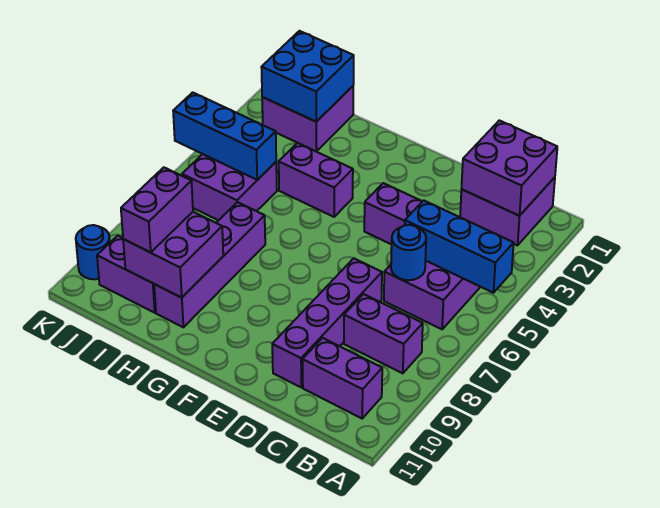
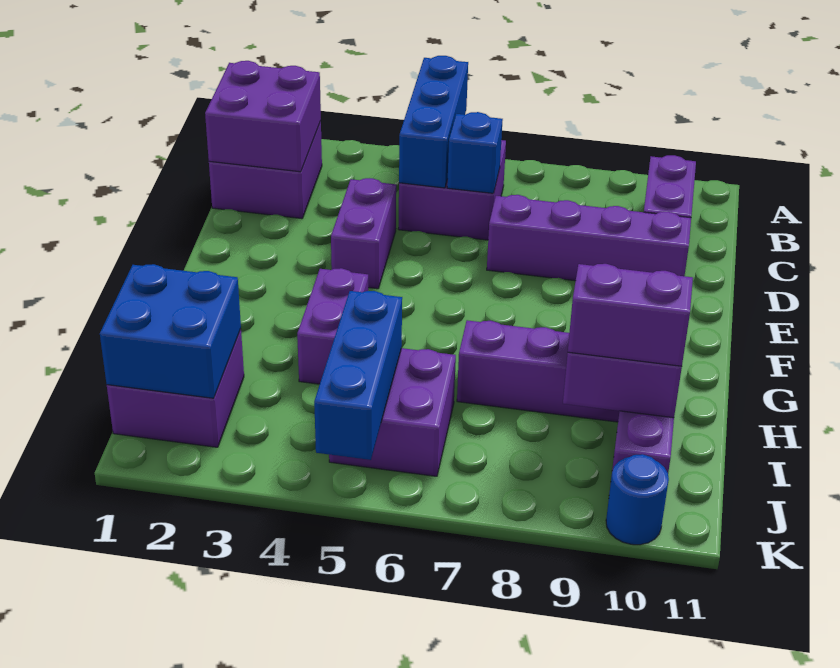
purple 1x2 brick [344,294,423,373] -> none
blue 1x1 round brick [391,225,426,280] -> blue 1x1 brick [447,112,503,193]

